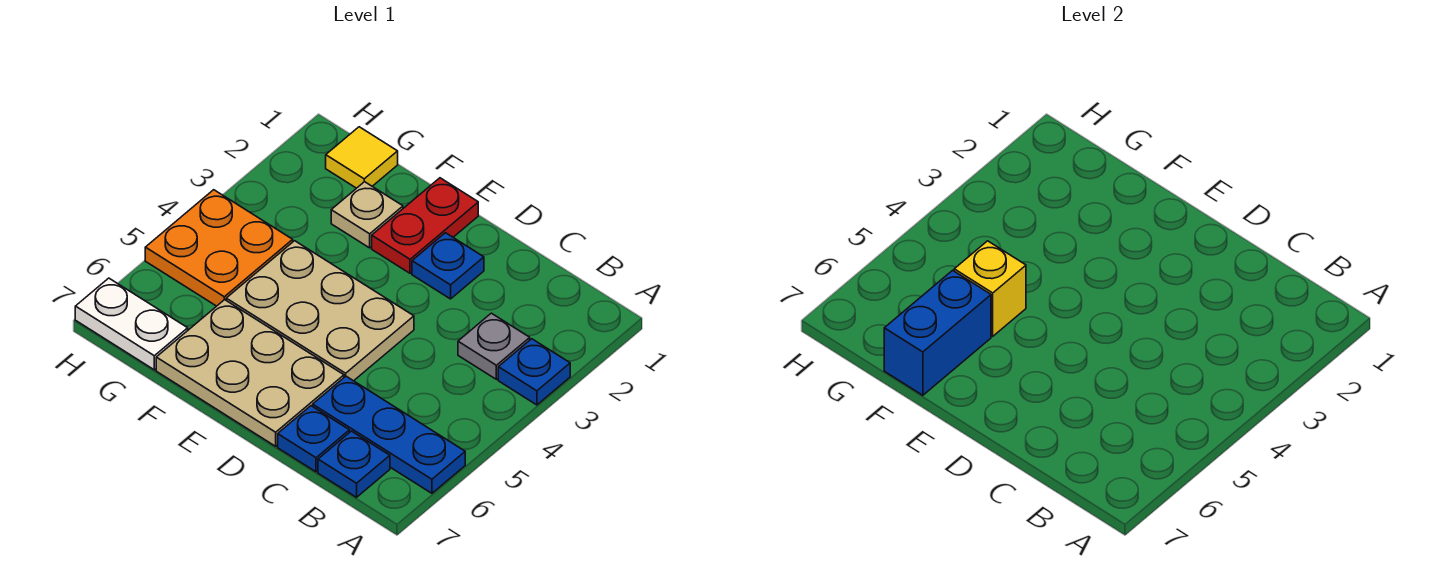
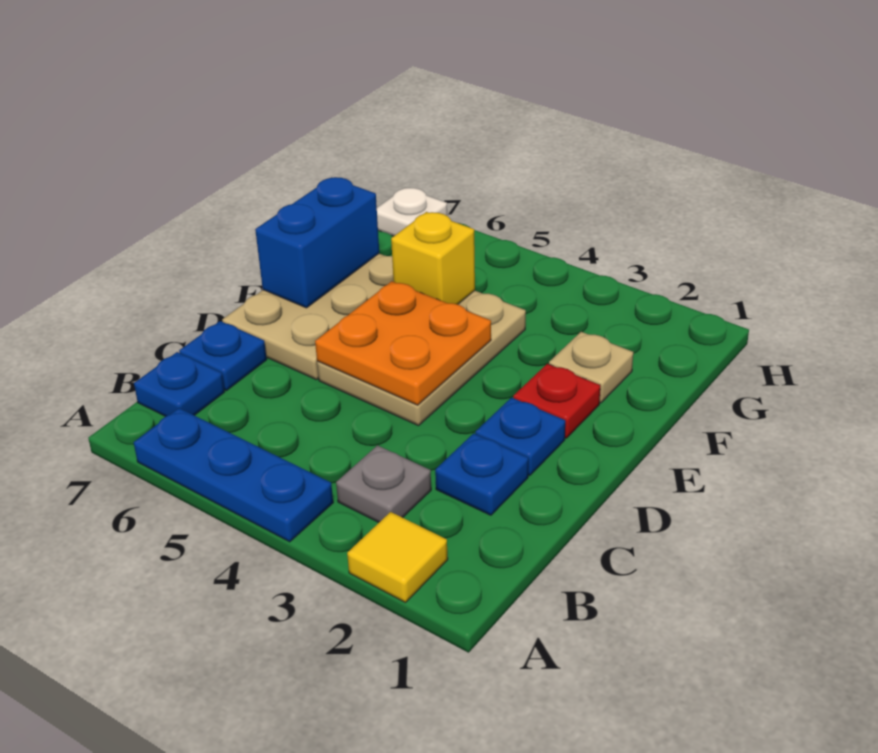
blue 1x1 plate [498,339,570,405] -> blue 1x1 plate moved to [435,433,528,515]
blue 1x3 plate [313,376,465,493] -> blue 1x3 plate turned to [134,408,333,542]
red 1x2 plate [372,178,478,273] -> red 1x1 plate [513,364,600,438]
blue 1x2 brick [884,270,991,395] -> blue 1x2 brick turned to [255,177,379,308]
yellow 1x1 tile [326,127,398,188] -> yellow 1x1 tile moved to [347,512,448,603]
orange 2x2 plate [145,190,293,306] -> orange 2x2 plate moved to [315,281,491,405]
white 1x2 plate [75,278,188,370] -> white 1x1 plate [377,188,447,236]

